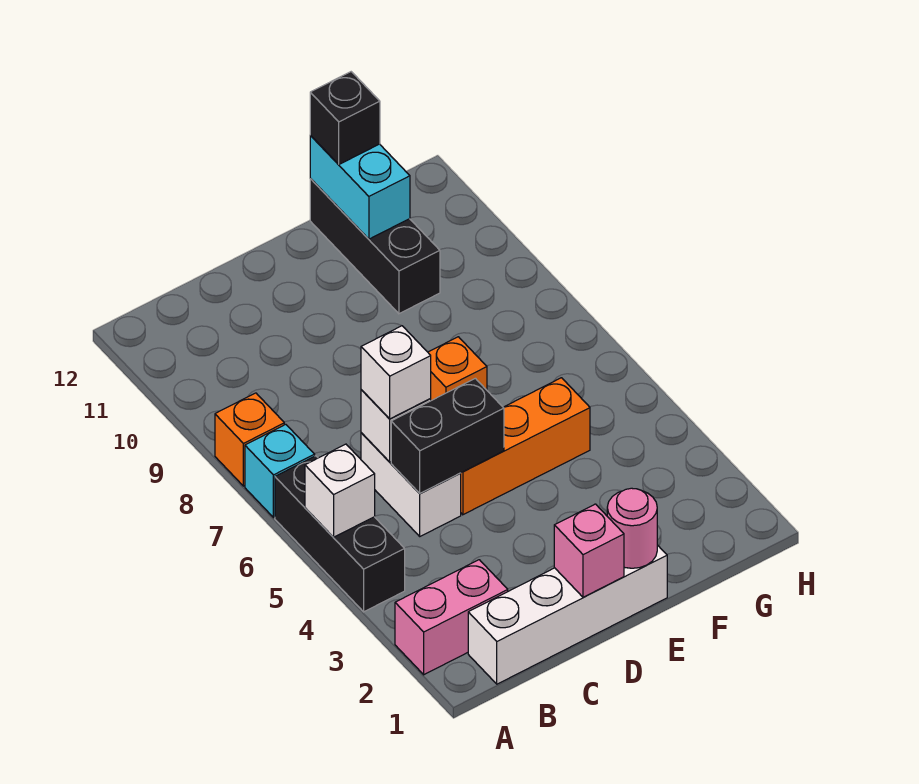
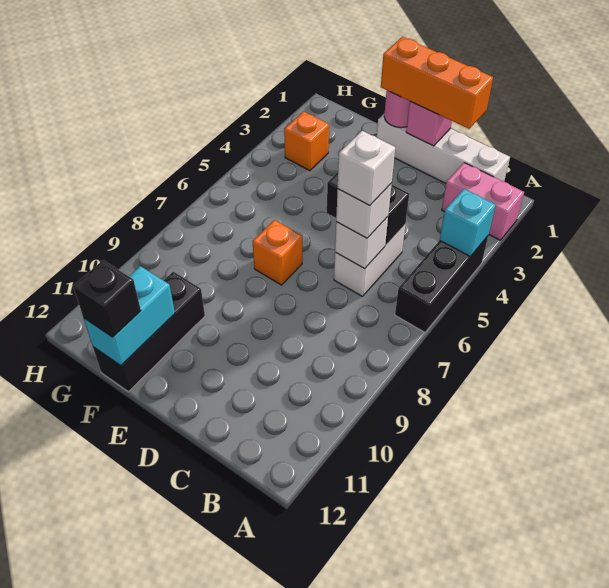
white 1x1 brick [305,444,375,537] -> white 1x1 brick moved to [338,131,395,205]
cyan 1x1 brick [245,424,315,518] -> cyan 1x1 brick moved to [440,189,496,256]
orange 1x1 brick [215,393,284,486] -> orange 1x1 brick moved to [284,111,329,171]
orange 1x3 brick [461,378,590,515] -> orange 1x3 brick moved to [381,37,493,129]

